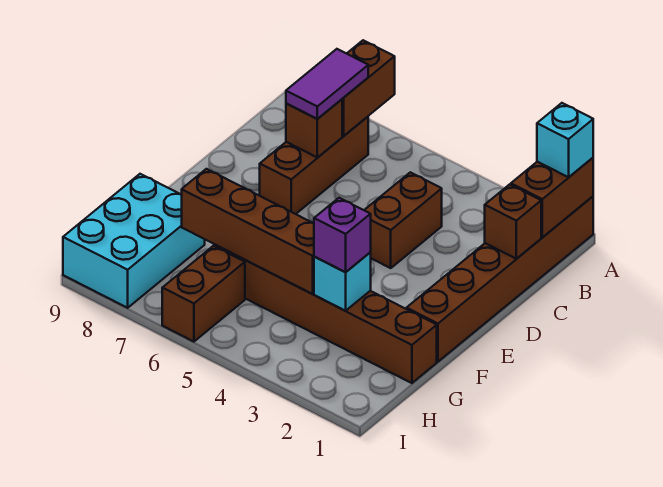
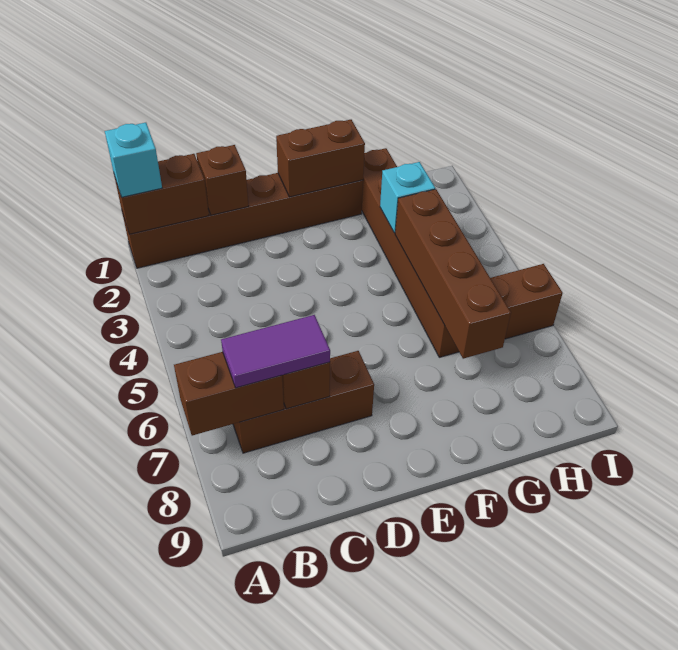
brown 1x2 brick [364,172,442,268] -> brown 1x2 brick moved to [276,120,365,197]
purple 1x1 brick [314,198,371,272] -> none
cyan 2x3 brick [63,174,205,308] -> none

